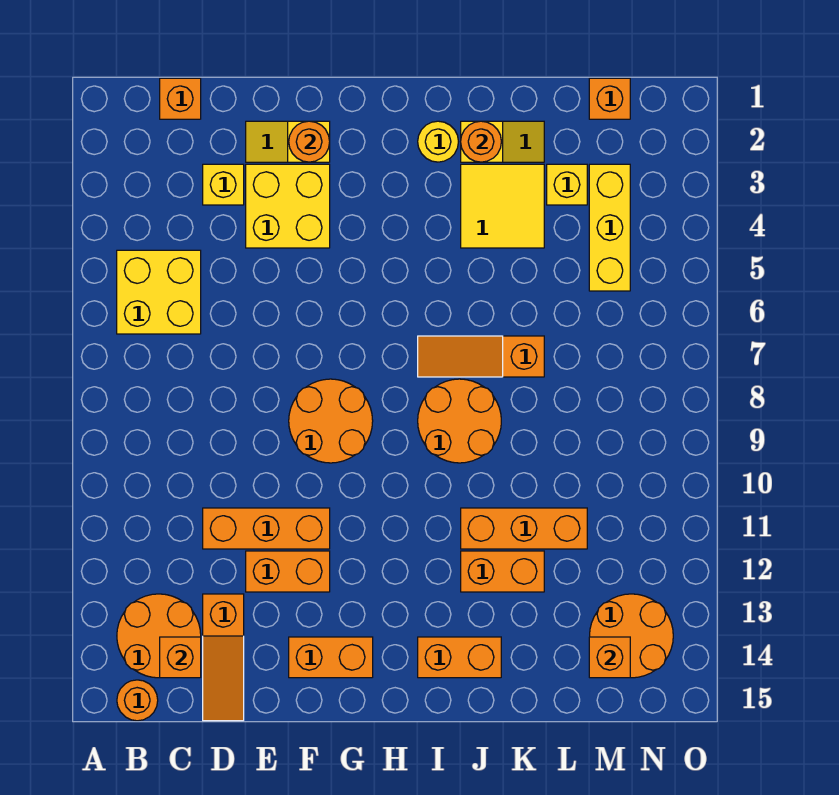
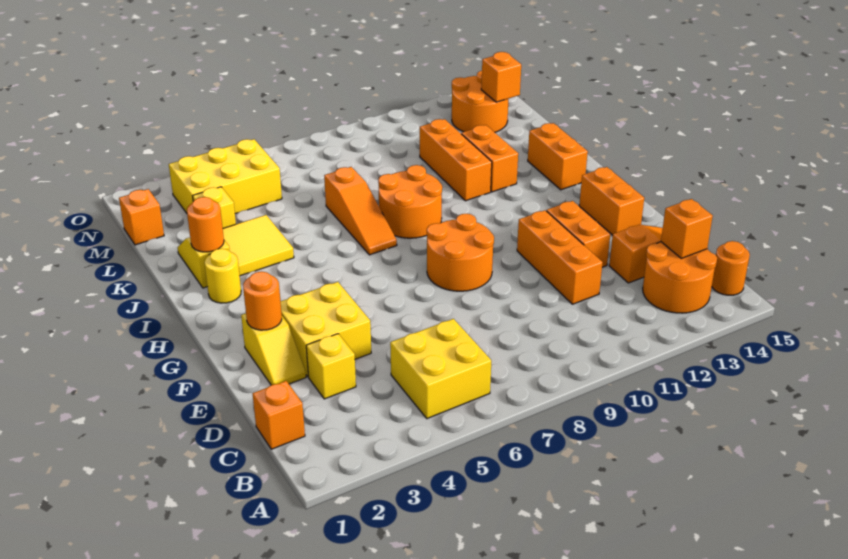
yellow 1x3 brick [589,164,630,291] -> yellow 2x3 brick [169,139,282,214]

